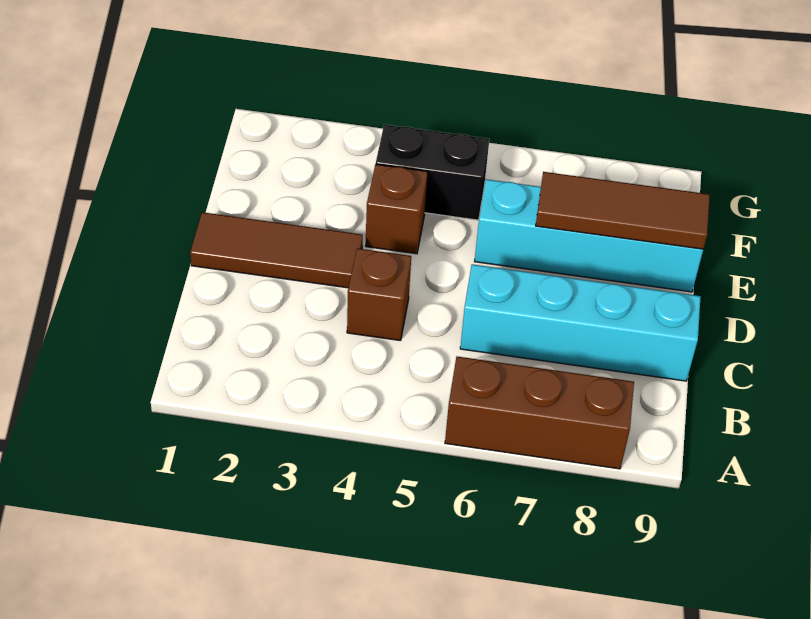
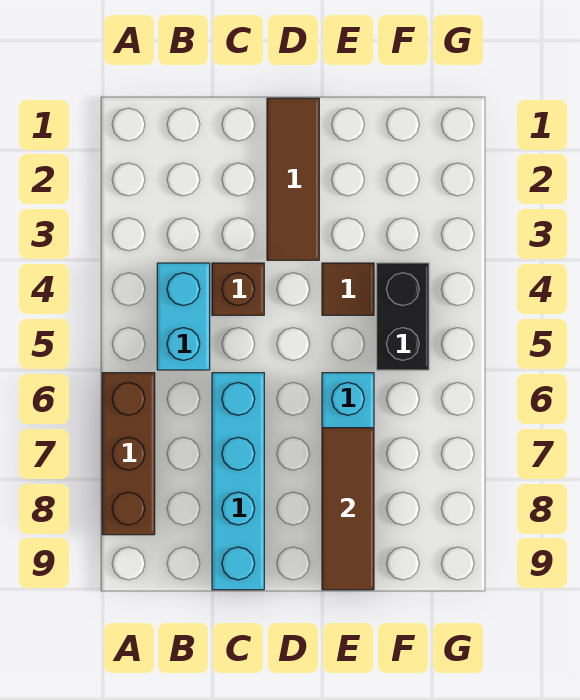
none -> cyan 1x2 brick [157,263,210,370]
brown 1x1 brick [366,164,428,254] -> brown 1x1 tile [322,263,374,315]

